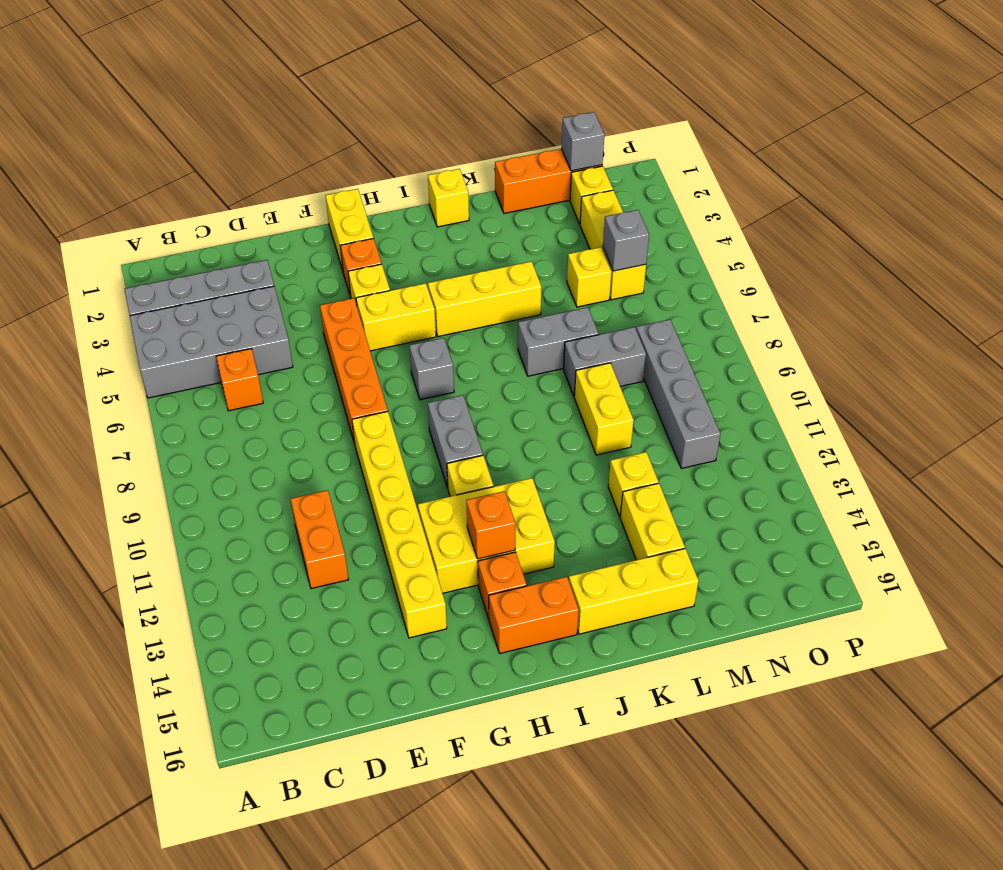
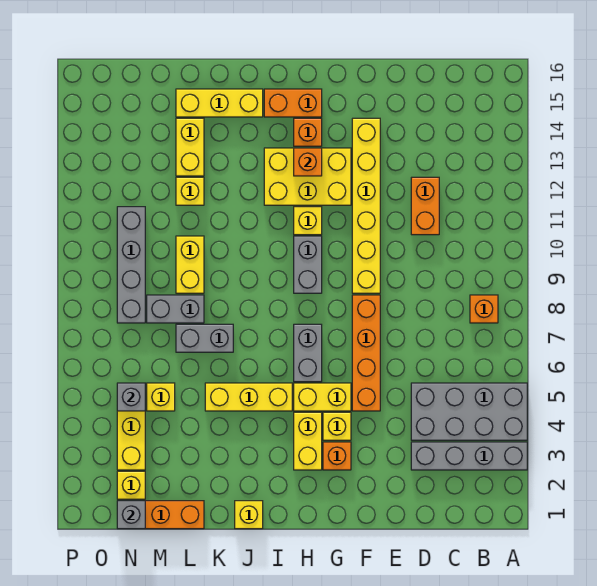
orange 1x1 brick [216,349,263,411] -> orange 1x1 brick moved to [470,295,498,323]
yellow 1x2 brick [325,189,373,270] -> yellow 1x2 brick moved to [294,412,322,470]
grey 1x1 brick [409,338,454,400] -> grey 1x2 brick [294,324,322,382]

